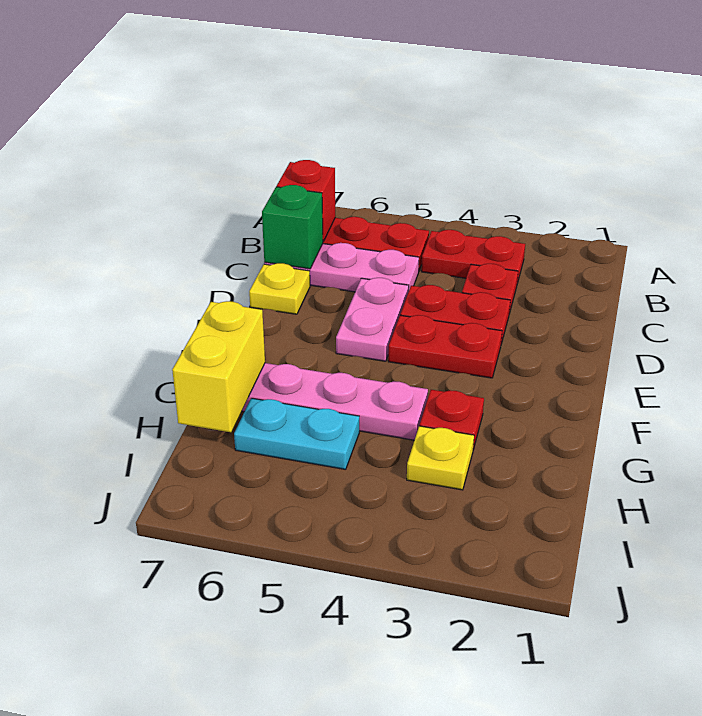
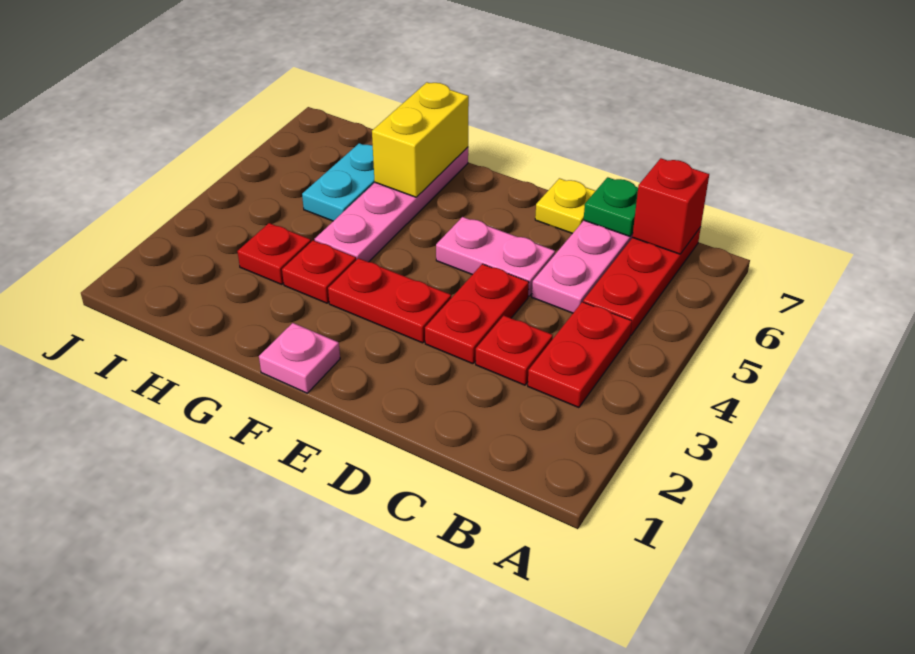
green 1x1 brick [262,185,323,269] -> green 1x1 plate [584,177,638,236]
red 1x2 plate [388,315,502,378] -> red 1x2 plate turned to [328,258,451,343]
none -> pink 1x1 plate [259,323,340,393]
yellow 1x2 brick [172,301,265,432] -> yellow 1x2 brick turned to [372,82,469,197]
yellow 1x1 plate [407,426,474,490] -> red 1x1 plate [237,223,311,284]

